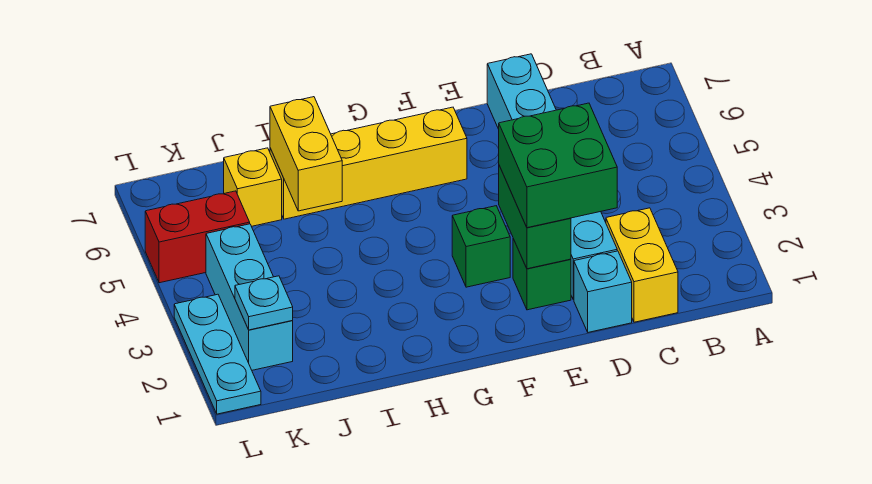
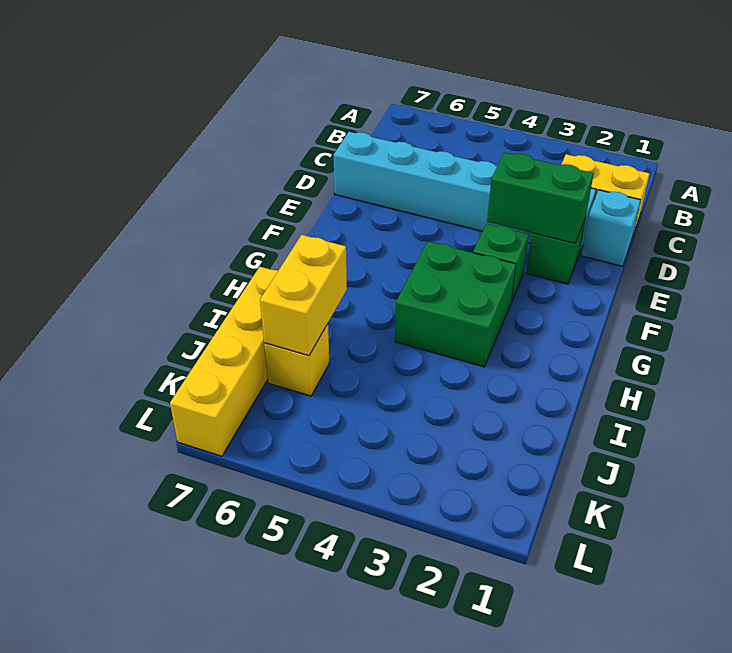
green 2x2 brick [499,103,617,228] -> green 2x2 brick moved to [395,241,516,367]
yellow 1x4 brick [270,107,467,219] -> yellow 1x4 brick moved to [170,267,278,456]
yellow 1x2 brick [270,97,342,211] -> yellow 1x2 brick turned to [260,235,347,356]
cyan 1x3 brick [206,224,293,370] -> none
cyan 1x1 plate [235,276,293,330] -> none
red 1x2 brick [145,191,250,283] -> none
cyan 1x3 plate [174,294,261,414] -> none

